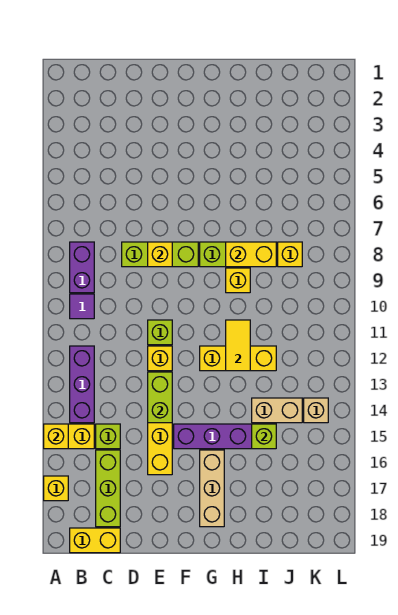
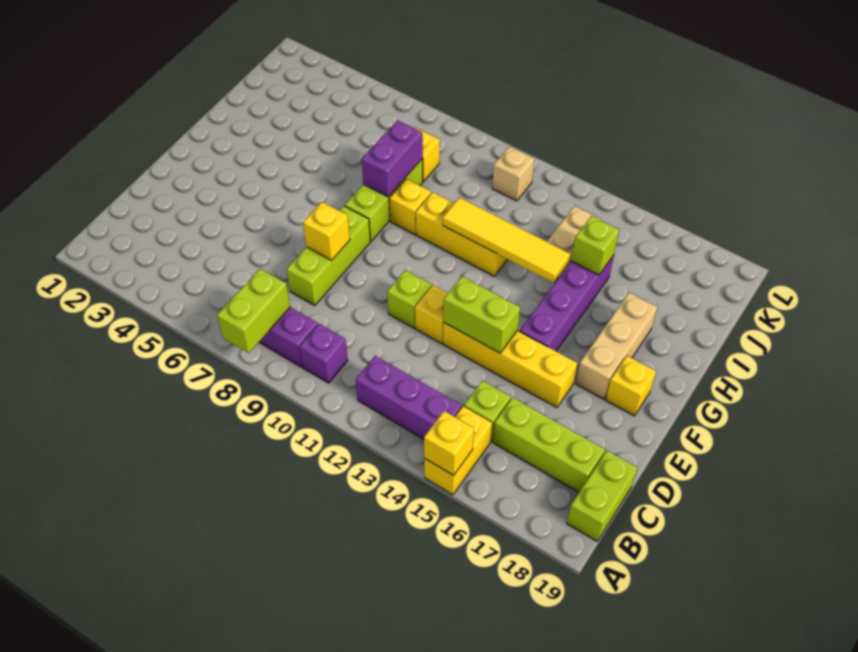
none -> lime 1x2 brick [217,269,290,353]
yellow 1x1 brick [44,476,68,501] -> yellow 1x1 brick moved to [606,356,656,416]
purple 1x1 tile [70,294,94,319] -> purple 1x1 brick [299,324,348,383]
yellow 1x2 brick [70,528,120,553] -> lime 1x2 brick [567,451,637,541]
yellow 1x3 brick [200,346,276,371] -> yellow 1x3 brick turned to [416,192,508,276]
tan 1x3 brick [200,450,224,527] -> tan 1x3 brick turned to [576,293,657,399]
yellow 1x2 brick [226,242,276,267] -> purple 1x2 brick [362,120,423,197]
yellow 1x2 tile [226,320,250,371] -> yellow 1x4 tile [443,198,570,282]
tan 1x1 brick [304,398,328,423] -> tan 1x1 brick moved to [492,146,534,201]

